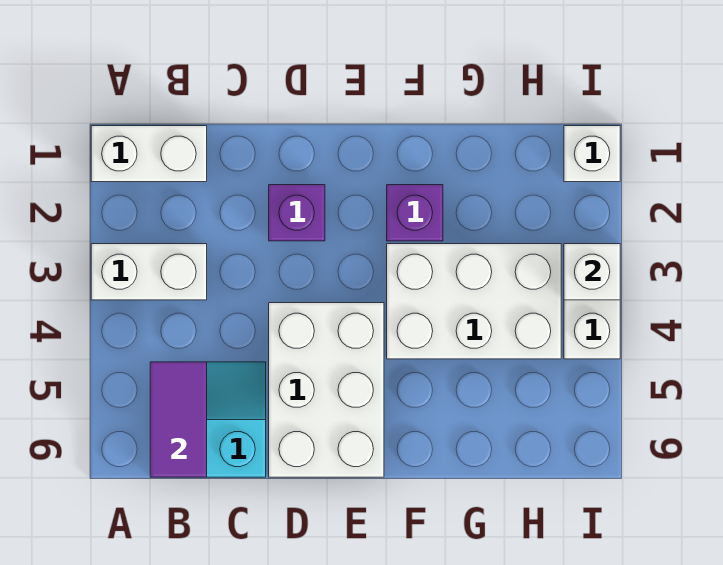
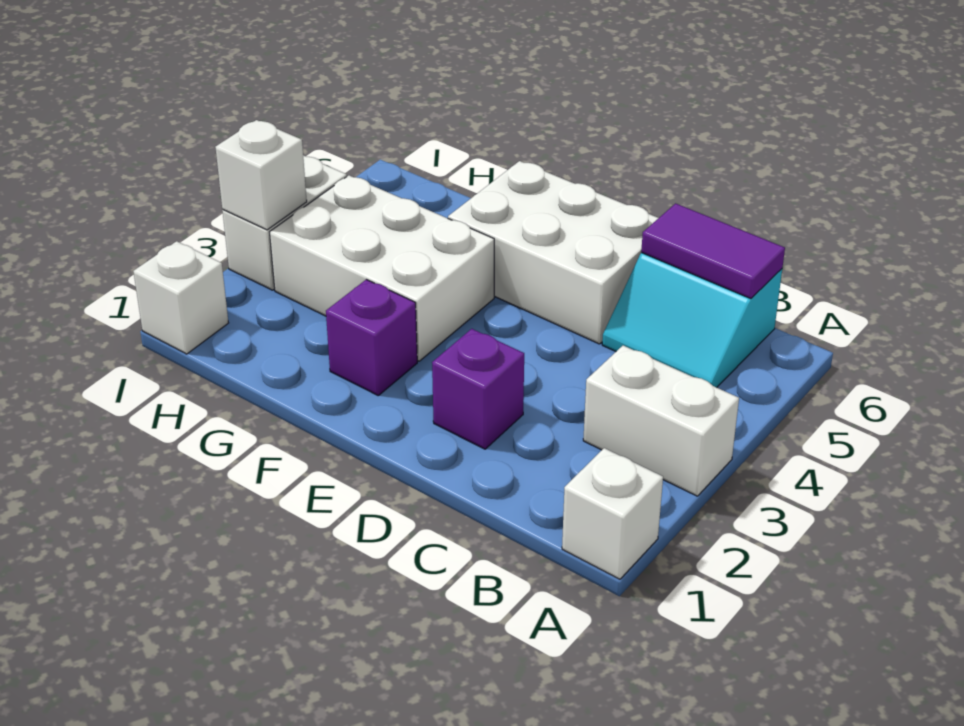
white 1x2 brick [91,126,207,182] -> white 1x1 brick [562,448,663,579]
purple 1x2 tile [150,362,207,477] -> purple 1x2 tile turned to [641,203,785,299]
white 2x3 brick [269,303,384,477] -> white 2x3 brick turned to [448,161,658,344]

